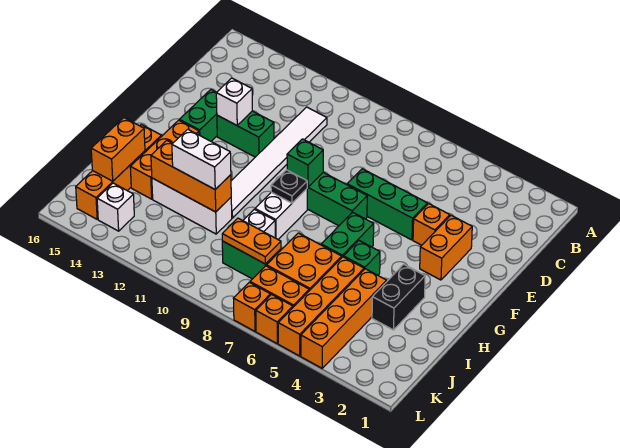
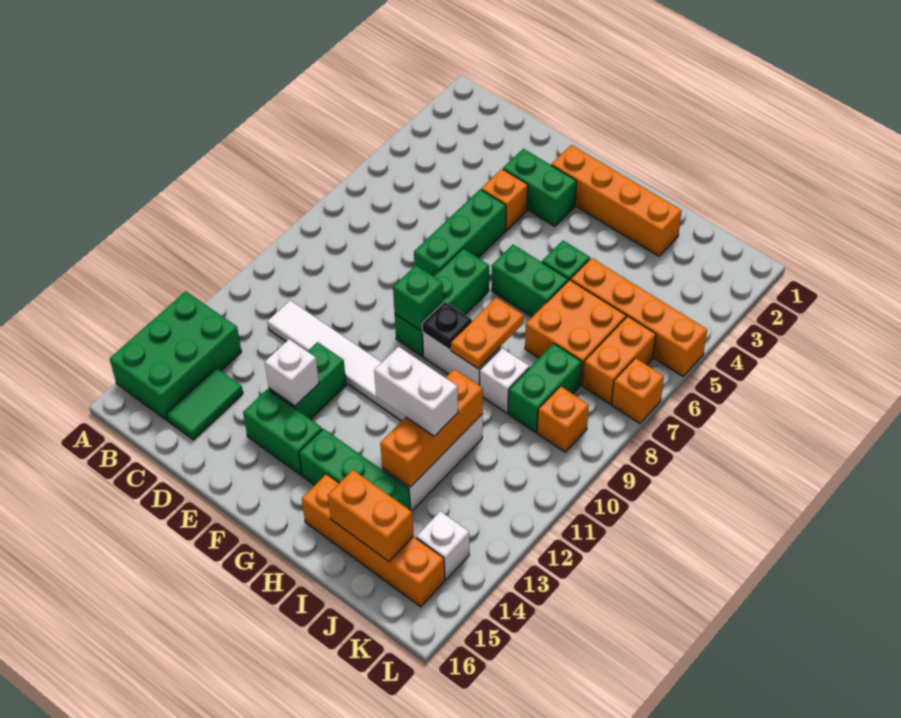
none -> green 2x3 brick [110,291,241,420]
none -> green 1x2 tile [167,368,243,440]
orange 1x2 brick [420,215,472,280] -> green 1x2 brick [503,149,576,226]
orange 1x3 brick [130,120,199,199] -> green 1x3 brick [299,429,410,510]
black 1x2 brick [372,264,425,330] -> none
orange 1x4 brick [301,269,387,368] -> orange 1x4 brick moved to [551,145,682,256]
white 1x2 brick [172,129,231,189] -> white 1x2 brick turned to [374,347,458,436]
orange 1x2 plate [222,218,281,264] -> orange 1x2 plate moved to [451,298,524,368]
orange 1x1 brick [256,295,293,343] -> orange 1x1 brick moved to [537,386,589,452]

